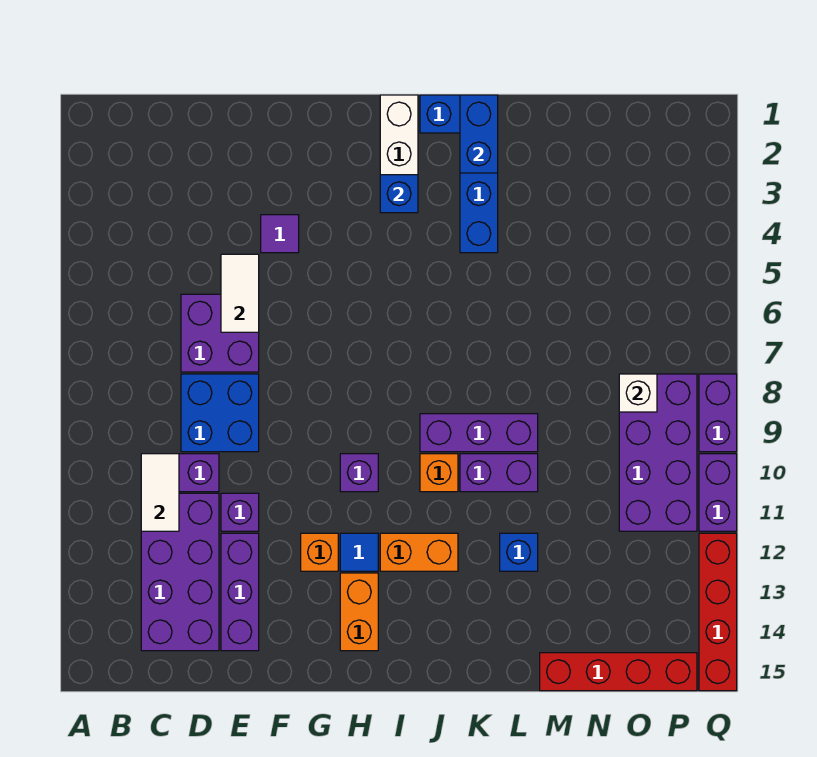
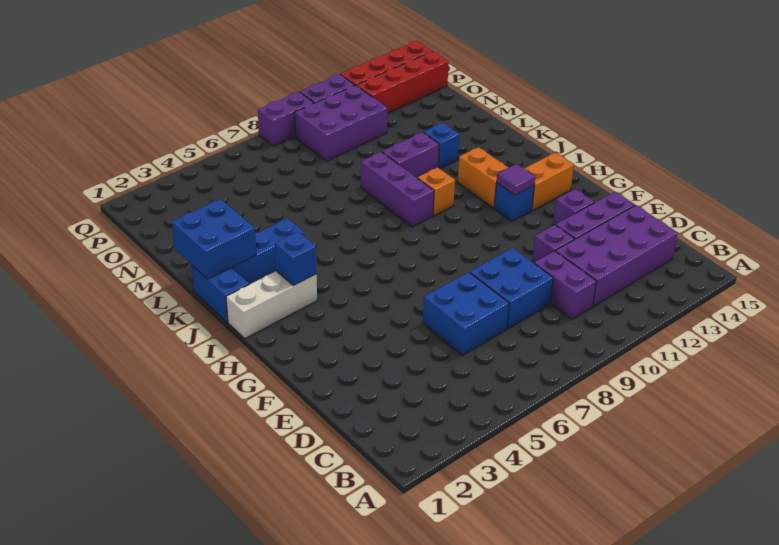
white 1x2 tile [141,454,179,531] -> none
purple 2x2 brick [181,294,259,372] -> blue 2x2 brick [423,272,509,355]
white 1x2 tile [221,254,259,332] -> none
purple 1x1 tile [261,215,299,253] -> purple 1x1 tile moved to [497,164,535,195]
orange 1x1 brick [301,533,338,571] -> none
purple 1x1 brick [340,454,378,492] -> purple 1x1 brick moved to [553,189,594,225]
blue 1x1 tile [340,533,378,571] -> blue 1x1 brick [494,183,534,221]
blue 1x2 brick [460,95,498,173] -> blue 2x2 brick [172,199,256,279]
purple 1x2 brick [460,454,538,492] -> purple 1x2 brick turned to [382,132,439,178]
red 1x4 brick [540,653,697,691] -> red 1x4 brick turned to [356,51,449,114]
purple 2x4 brick [619,374,697,531] -> purple 2x3 brick [295,85,387,161]
white 1x1 brick [619,374,657,412] -> none

